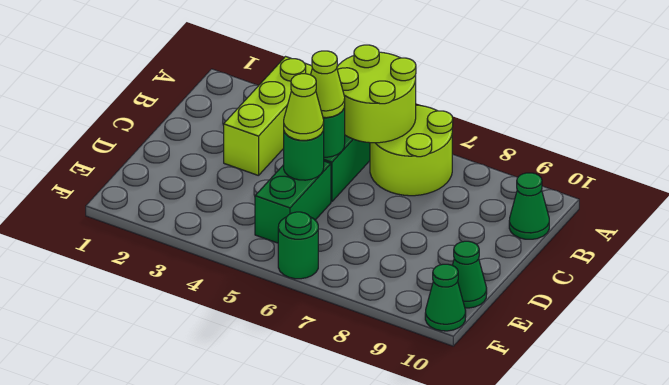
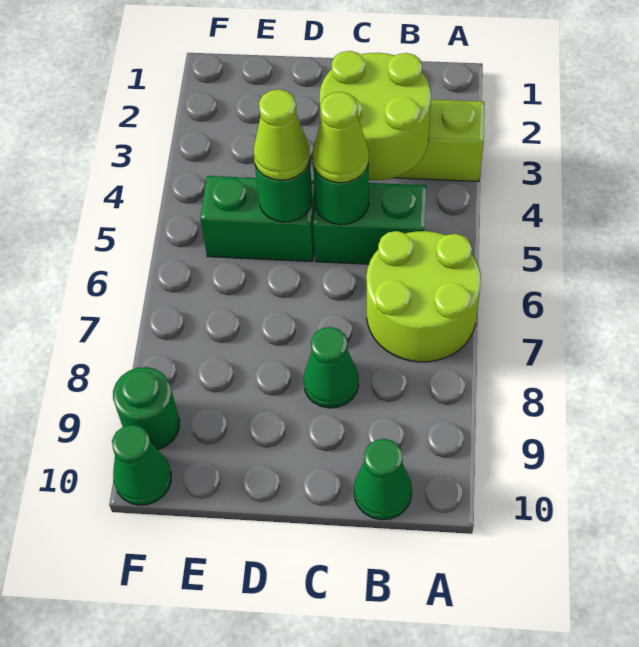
lime 2x2 round brick [337,45,416,143] -> lime 2x2 round brick moved to [320,51,431,180]
green 1x1 cone [452,241,487,308] -> green 1x1 cone moved to [303,327,359,408]
green 1x1 round brick [278,212,318,279] -> green 1x1 round brick moved to [113,367,179,450]

